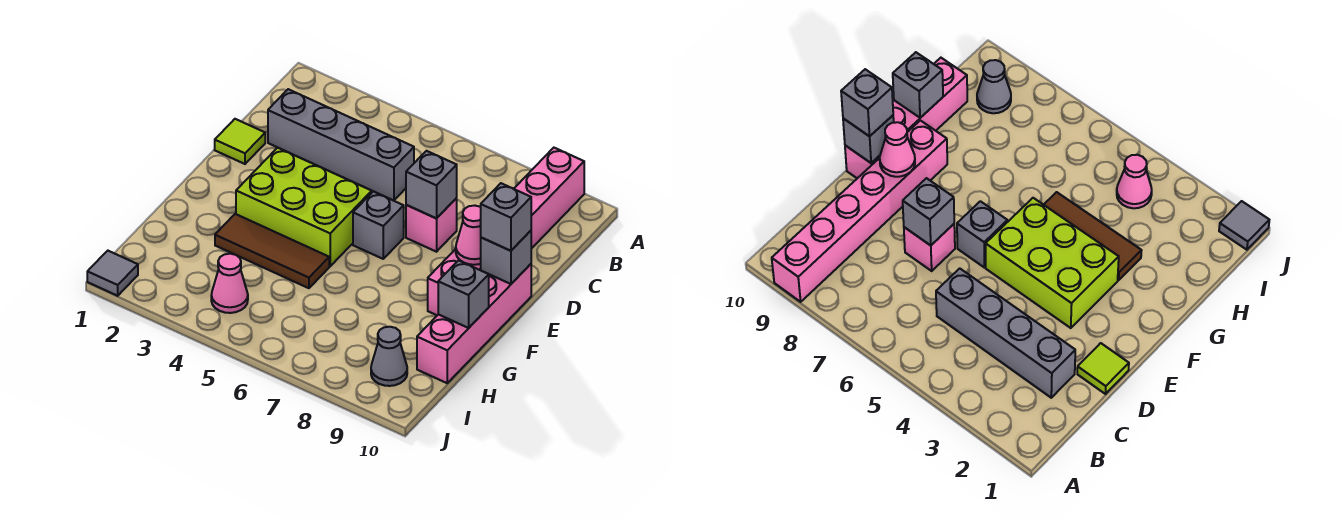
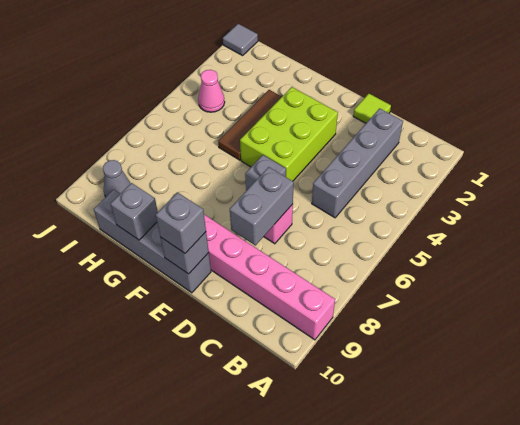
grey 1x1 brick [406,151,457,218] -> grey 1x2 brick [230,167,294,245]
pink 1x1 cone [456,205,481,265] -> none
pink 1x4 brick [417,264,531,383] -> grey 1x4 brick [94,190,211,293]

